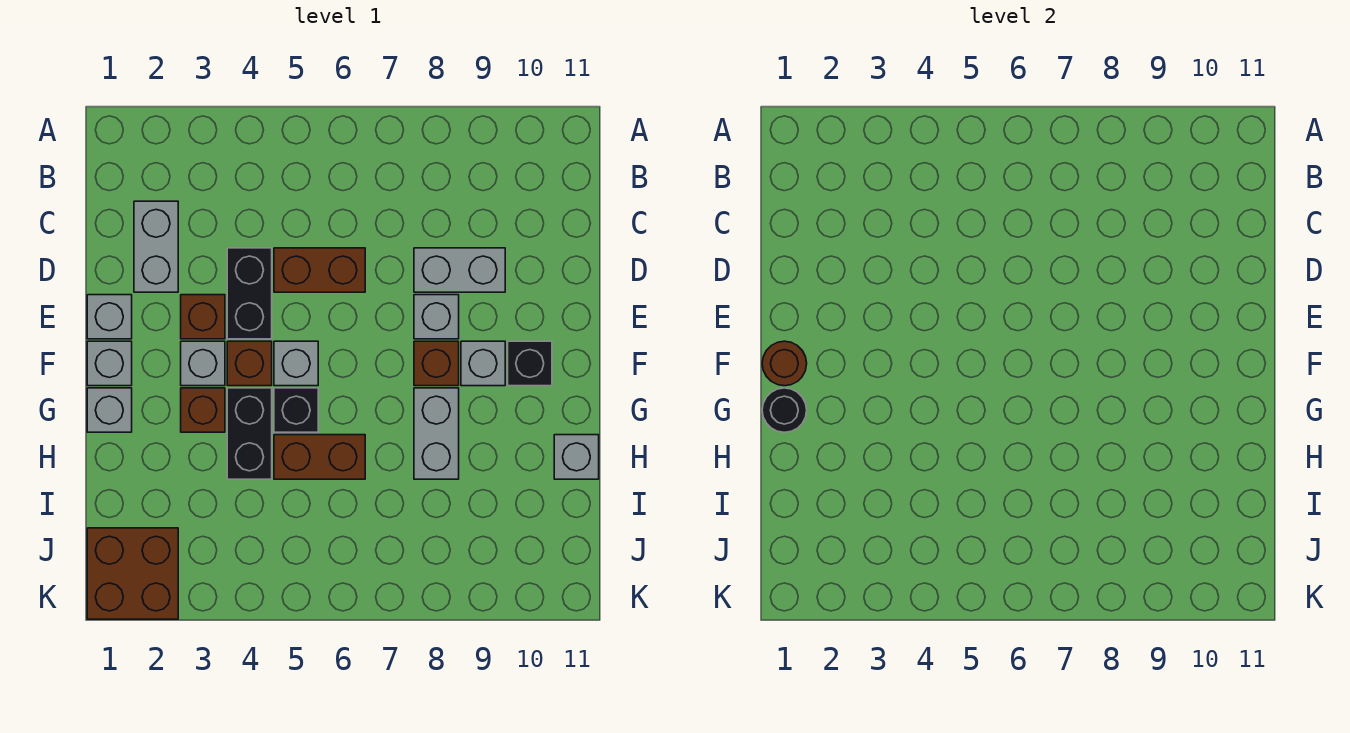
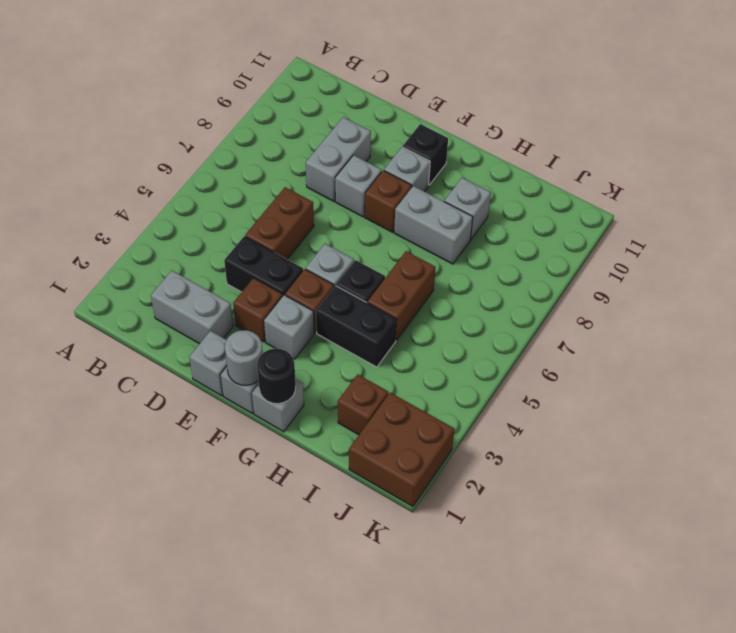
brown 1x1 round brick [762,341,807,386] -> grey 1x1 round brick [225,330,263,385]
brown 1x1 brick [181,388,225,432] -> brown 1x1 brick moved to [338,374,388,435]
grey 1x1 brick [554,435,599,479] -> grey 1x1 brick moved to [444,178,491,240]

